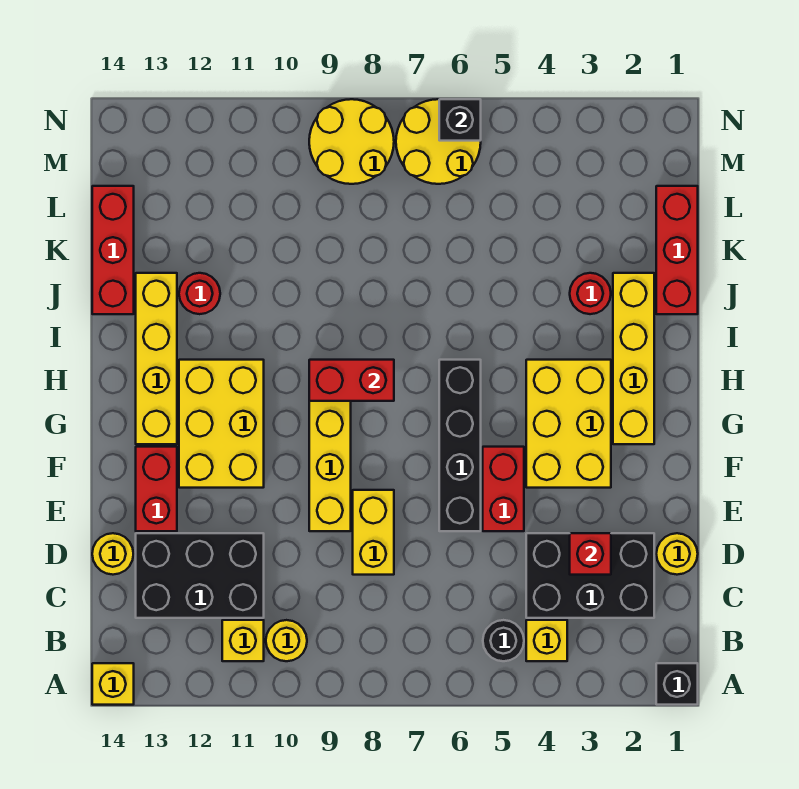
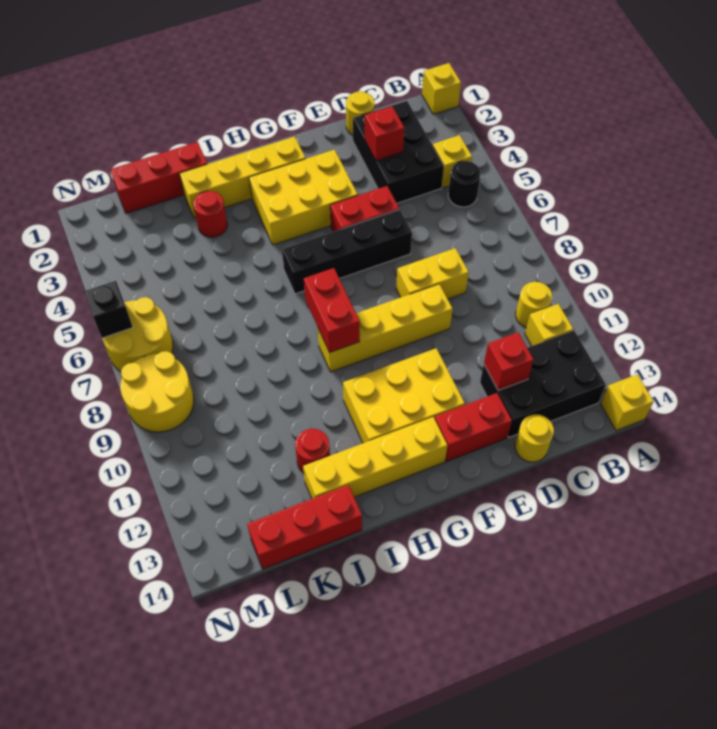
black 1x1 brick [656,663,698,705] -> yellow 1x1 brick [422,63,461,114]
black 2x3 brick [136,533,264,618] -> black 2x3 brick turned to [480,331,606,437]
none -> red 1x1 brick [484,332,533,390]

